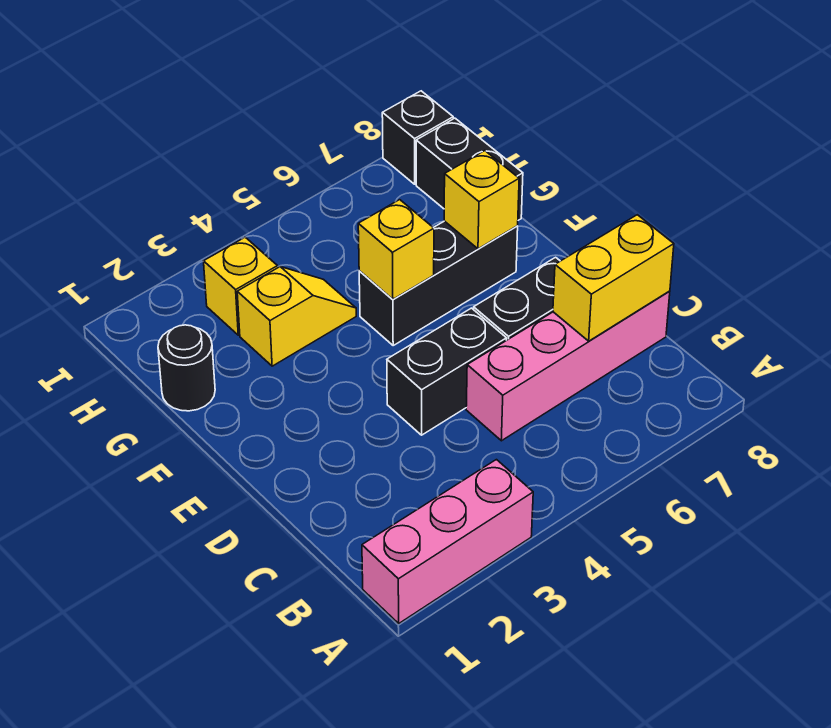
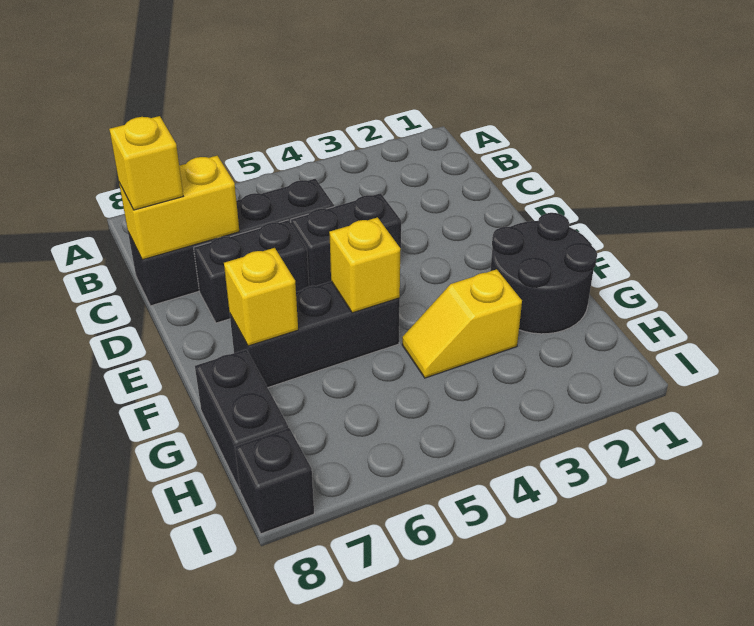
pink 1x3 brick [362,460,533,623] -> none
pink 1x4 brick [466,291,670,441] -> black 1x4 brick [128,179,334,306]
black 1x1 round brick [158,325,215,411] -> black 2x2 round brick [490,213,597,334]
yellow 1x1 brick [204,237,278,335] -> yellow 1x1 brick moved to [109,116,183,210]

